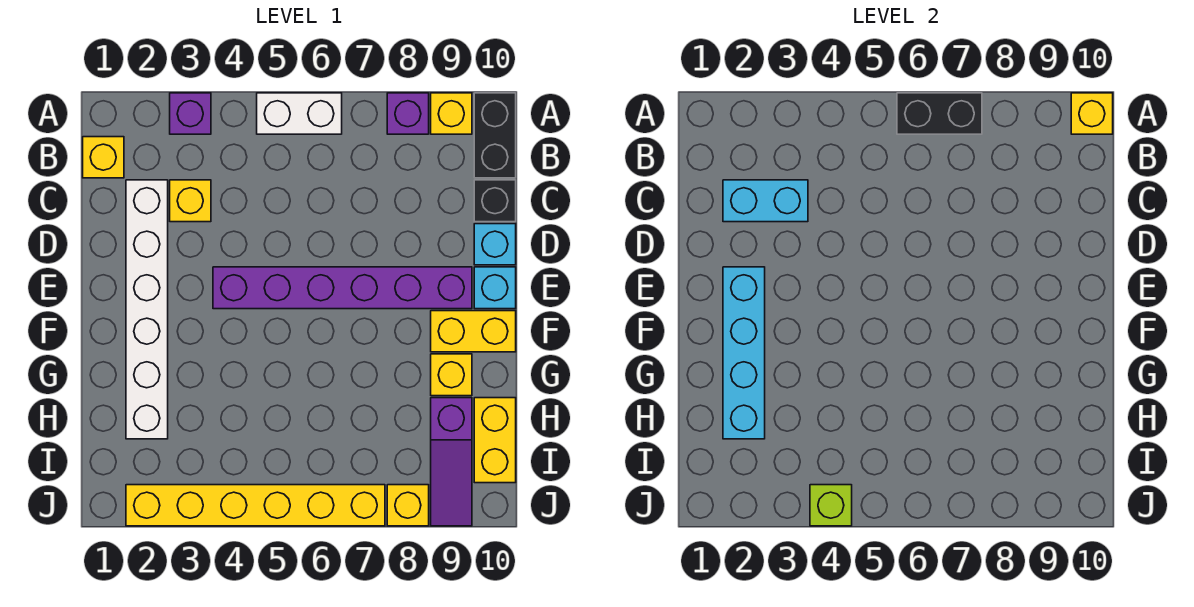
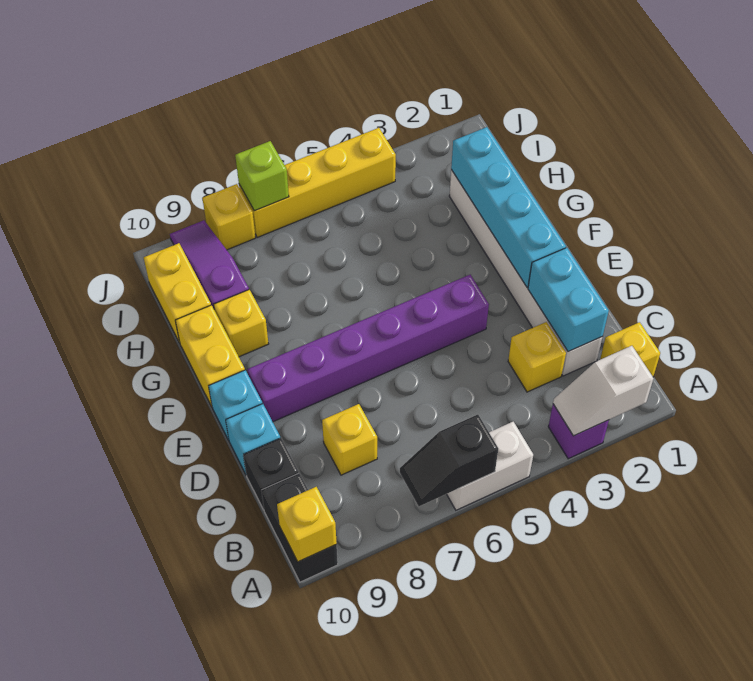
none -> white 1x2 slope [553,346,654,436]
black 1x2 brick [897,93,982,134] -> black 1x2 slope [400,415,498,506]
purple 1x1 brick [387,93,429,134] -> none
yellow 1x1 brick [431,93,472,134] -> yellow 1x1 brick moved to [322,404,377,475]
cyan 1x2 brick [723,180,808,222] -> cyan 1x2 brick turned to [528,248,609,352]
yellow 1x2 brick [431,311,516,352] -> yellow 1x2 brick turned to [175,305,245,406]
yellow 1x6 brick [126,485,385,526] -> yellow 1x4 brick [239,128,396,237]
lime 1x1 brick [810,485,852,526] -> lime 1x1 brick moved to [235,141,289,211]

